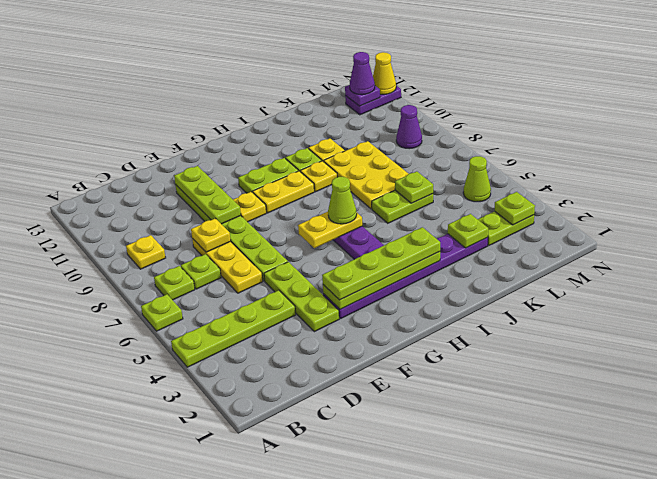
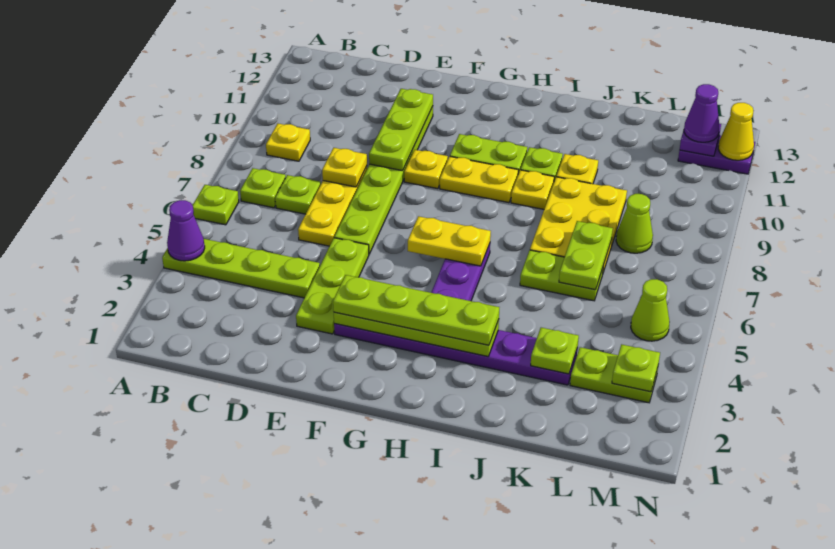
lime 1x1 cone [328,177,357,224] -> lime 1x1 cone moved to [616,194,653,253]
lime 1x1 plate [395,171,433,203] -> lime 1x2 plate [559,221,613,290]
purple 1x1 cone [396,105,422,149] -> purple 1x1 cone moved to [167,200,205,261]

